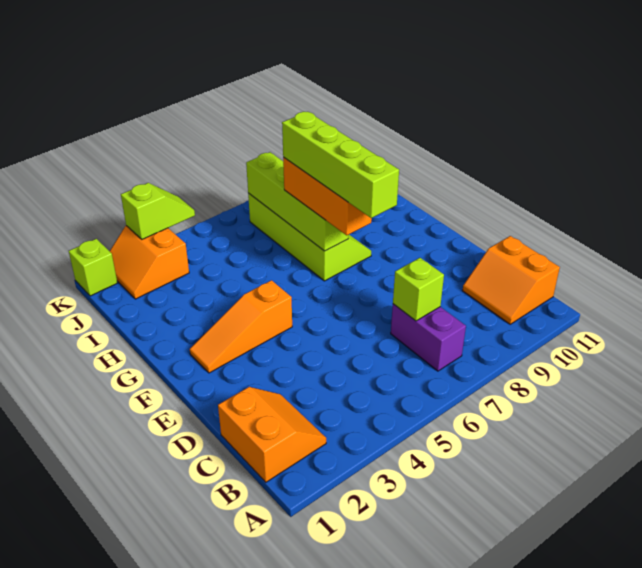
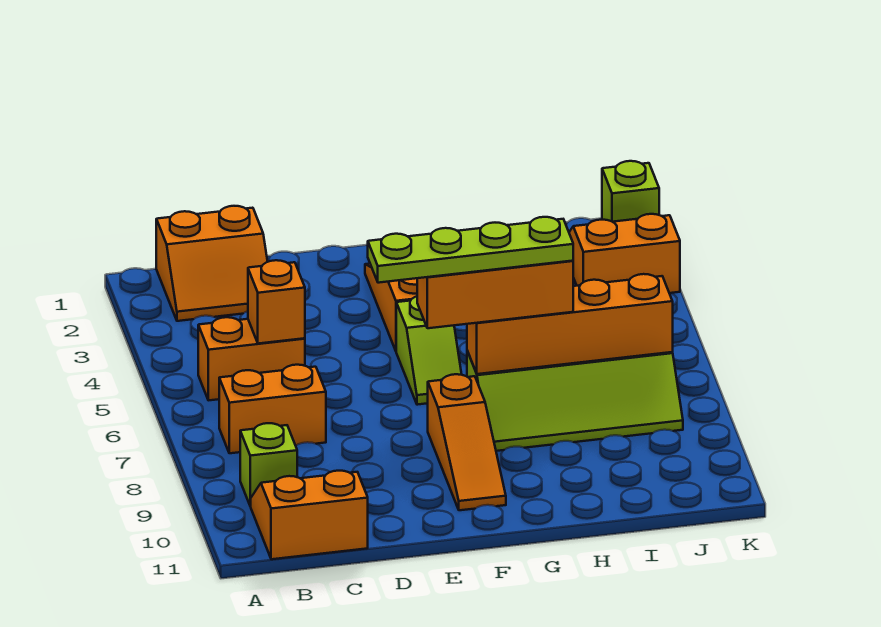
none -> orange 1x2 brick [198,317,305,400]
purple 1x2 brick [391,304,466,371] -> orange 1x2 brick [219,365,326,453]
none -> orange 1x1 brick [248,260,305,344]
lime 1x1 brick [393,258,444,321] -> lime 1x1 brick moved to [240,423,297,506]
lime 1x4 brick [282,112,399,218] -> lime 1x4 plate [368,217,573,283]
none -> orange 1x3 slope [428,374,506,510]
lime 1x4 brick [246,152,348,251] -> orange 1x4 brick [467,274,673,374]
lime 1x2 slope [121,183,195,239] -> lime 1x2 slope moved to [396,296,462,405]

